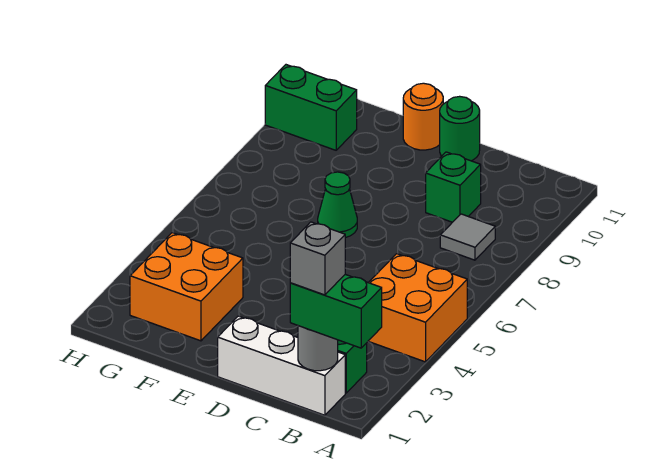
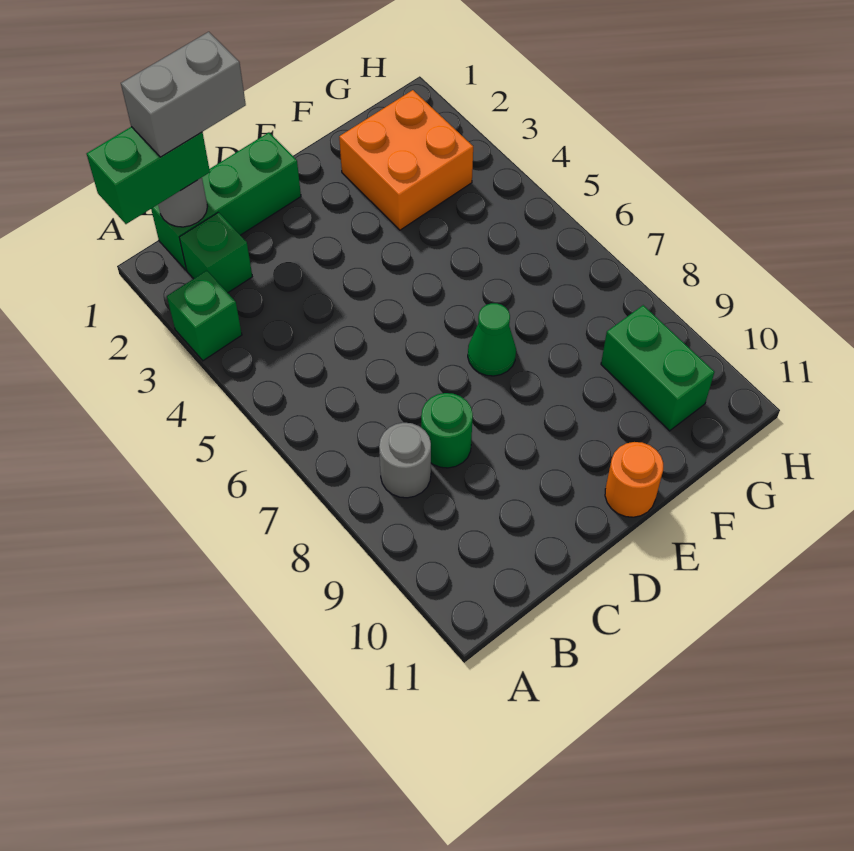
orange 2x2 brick [368,254,467,362] -> none
white 1x3 brick [218,316,345,415] -> green 1x3 brick [151,133,301,270]
grey 1x1 brick [290,222,345,295] -> grey 1x2 brick [121,32,246,157]
grey 1x1 tile [440,214,495,260] -> grey 1x1 round brick [379,423,431,498]
green 1x1 brick [426,152,481,222] -> green 1x1 brick moved to [167,271,242,361]
green 1x1 round brick [440,96,480,161] -> green 1x1 round brick moved to [421,393,473,468]
green 1x2 brick [265,65,357,150] -> green 1x2 brick turned to [601,305,714,431]

